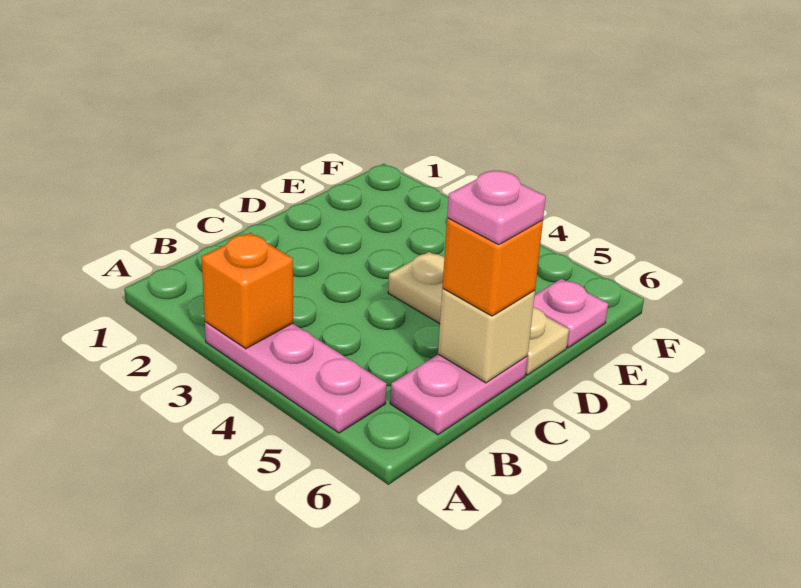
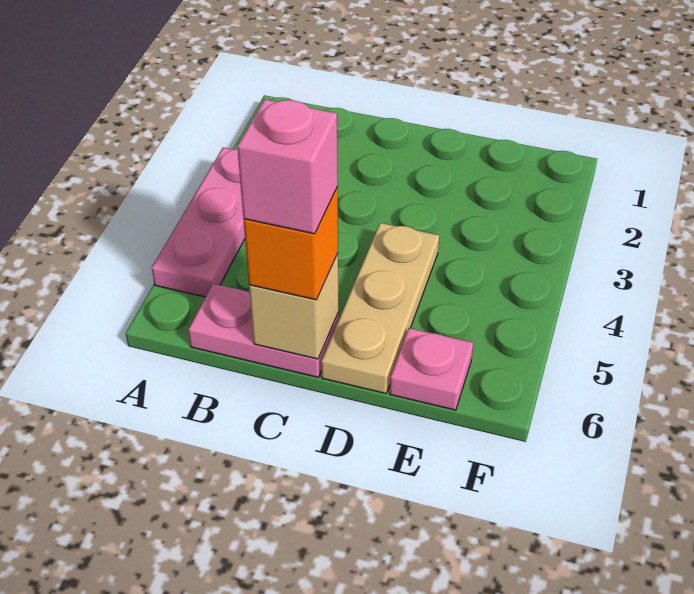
orange 1x1 brick [201,233,293,349] -> none
pink 1x1 plate [447,171,546,245] -> pink 1x1 brick [237,99,338,234]

